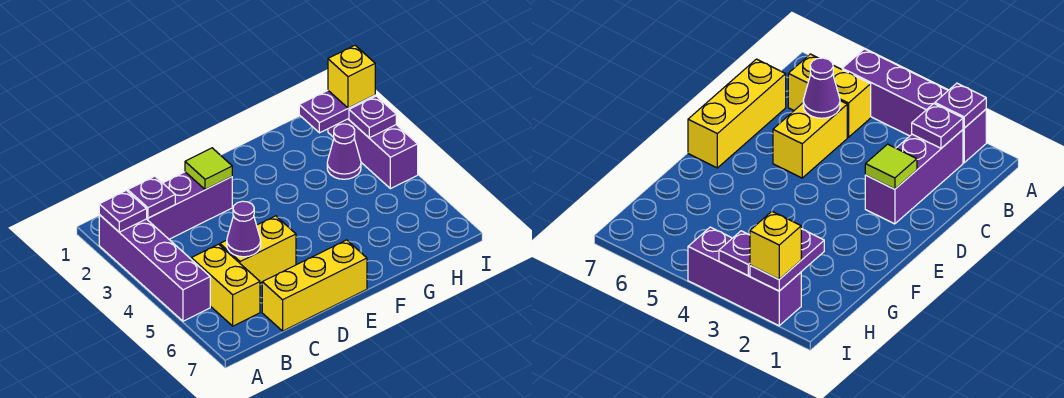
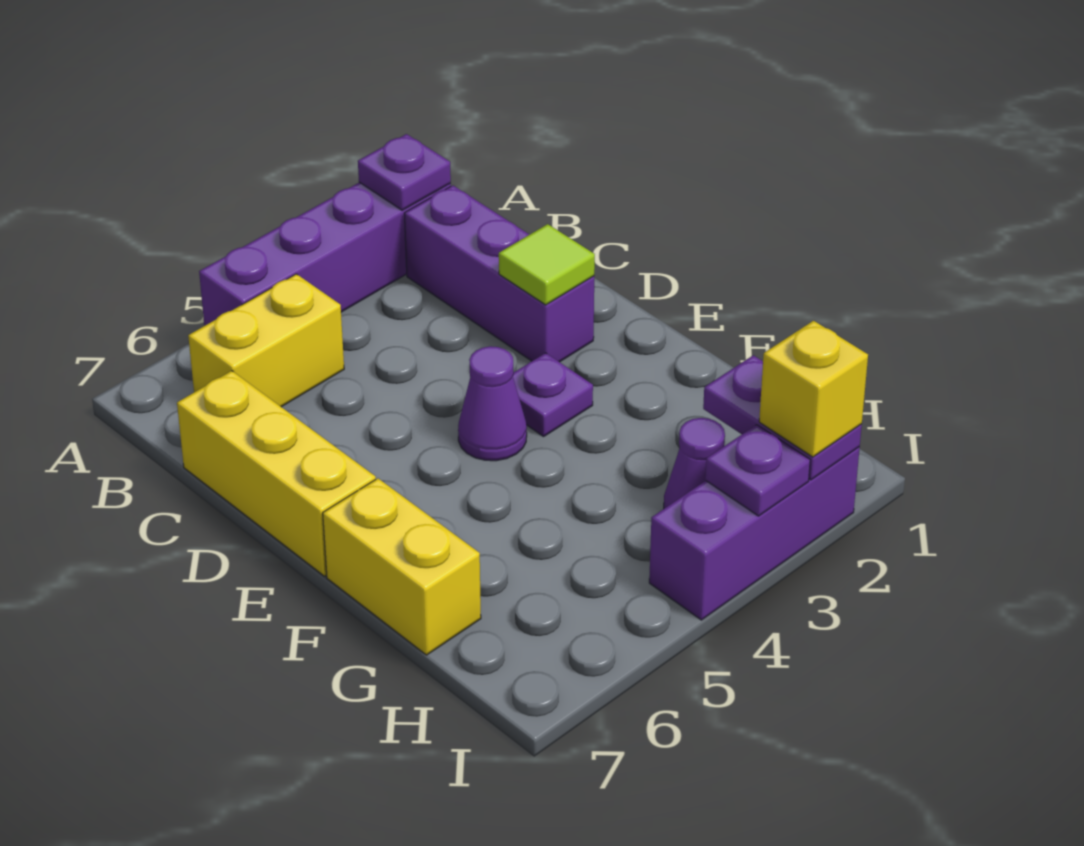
purple 1x1 plate [128,176,175,218] -> purple 1x1 plate moved to [513,353,593,437]
yellow 1x2 brick [220,216,296,283] -> yellow 1x2 brick moved to [323,478,481,655]
purple 1x1 cone [227,201,261,257] -> purple 1x1 cone moved to [458,346,527,461]

